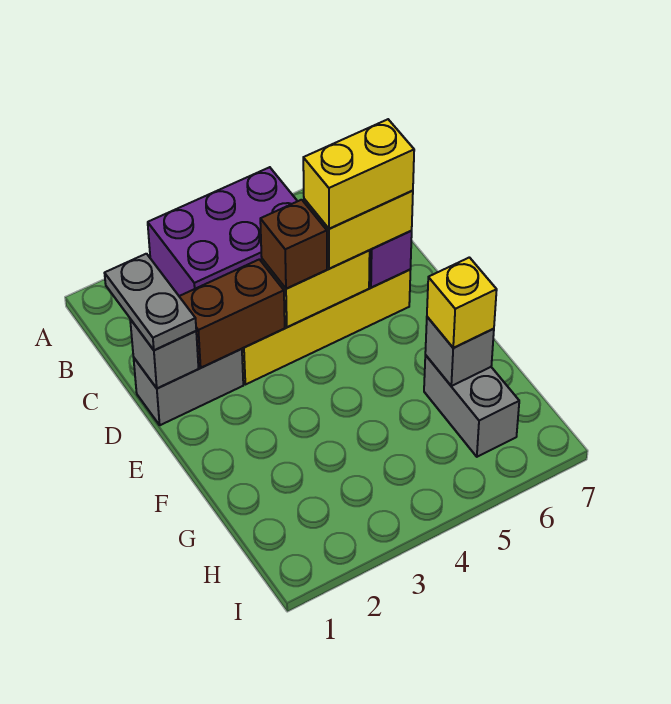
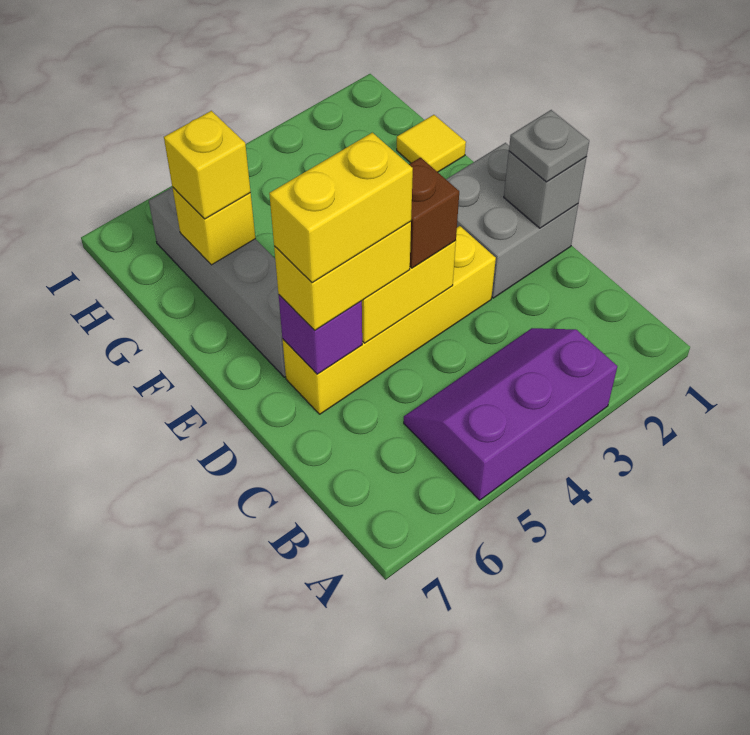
purple 2x3 brick [148,167,297,296] -> purple 2x3 slope [404,328,617,500]
grey 1x2 plate [105,254,196,350] -> grey 1x1 plate [509,110,589,182]
grey 1x2 brick [134,349,243,425] -> grey 2x2 brick [446,143,578,298]
brown 1x2 brick [179,259,285,368] -> none
none -> yellow 1x1 tile [397,115,466,172]
grey 1x2 brick [424,355,519,457] -> grey 1x4 brick [149,188,286,377]
grey 1x1 brick [425,317,494,386] -> yellow 1x1 brick [172,187,255,265]

